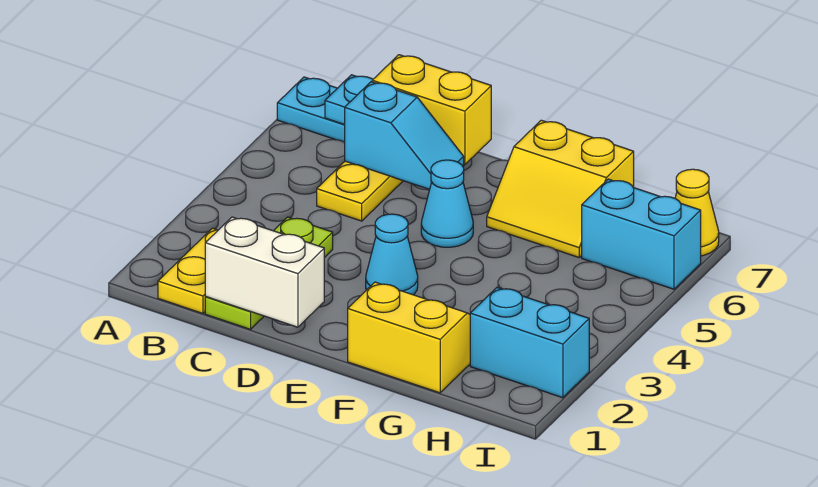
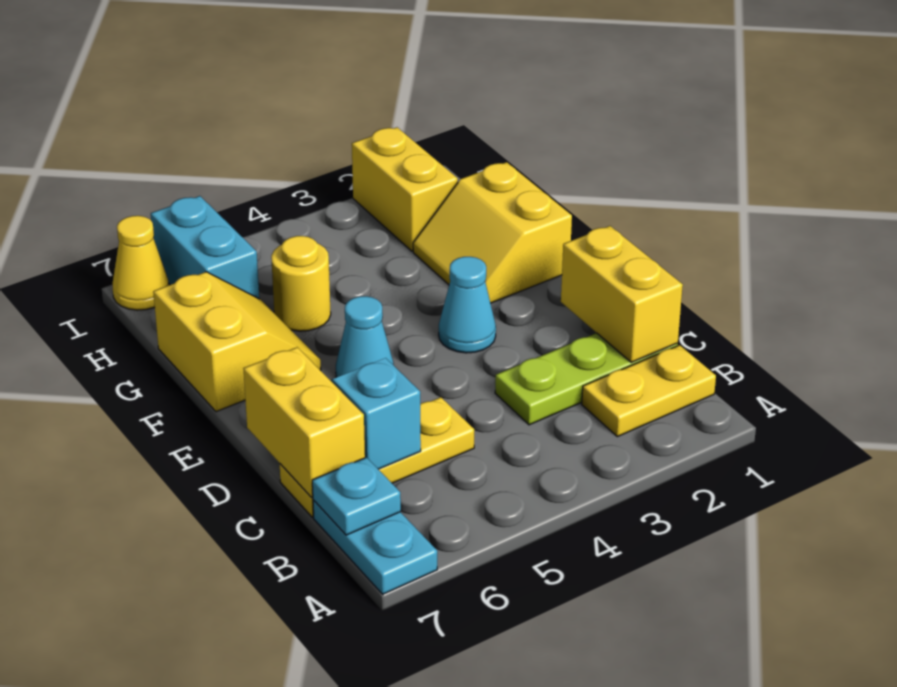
white 1x2 brick [205,217,324,327] -> yellow 1x2 brick [561,226,683,362]
none -> yellow 1x1 round brick [271,236,331,331]
cyan 1x2 brick [470,288,589,398] -> yellow 1x2 brick [352,127,458,251]

